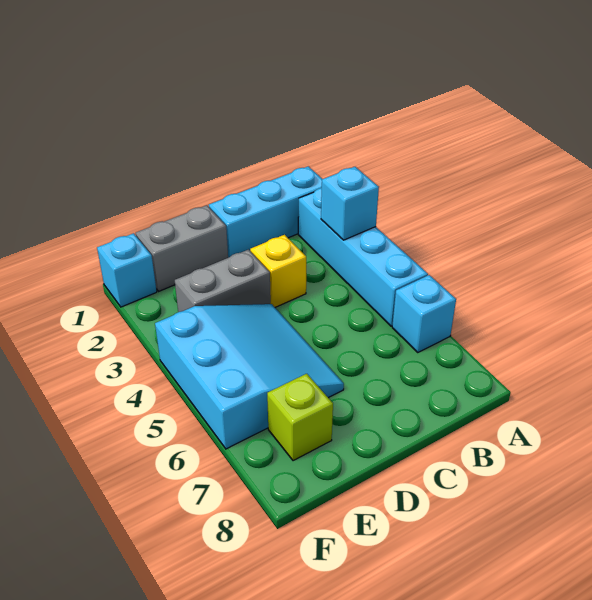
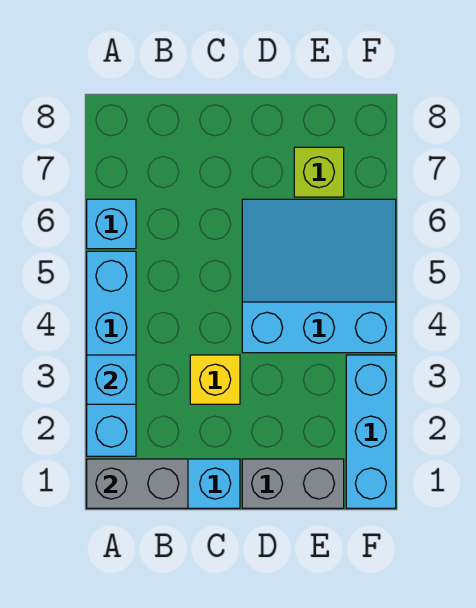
grey 1x2 brick [175,250,271,312] -> grey 1x2 brick moved to [87,459,188,508]
cyan 3x3 slope [155,304,344,449] -> cyan 3x3 slope turned to [242,199,396,353]
cyan 1x1 brick [97,233,157,307] -> cyan 1x3 brick [346,355,396,508]

